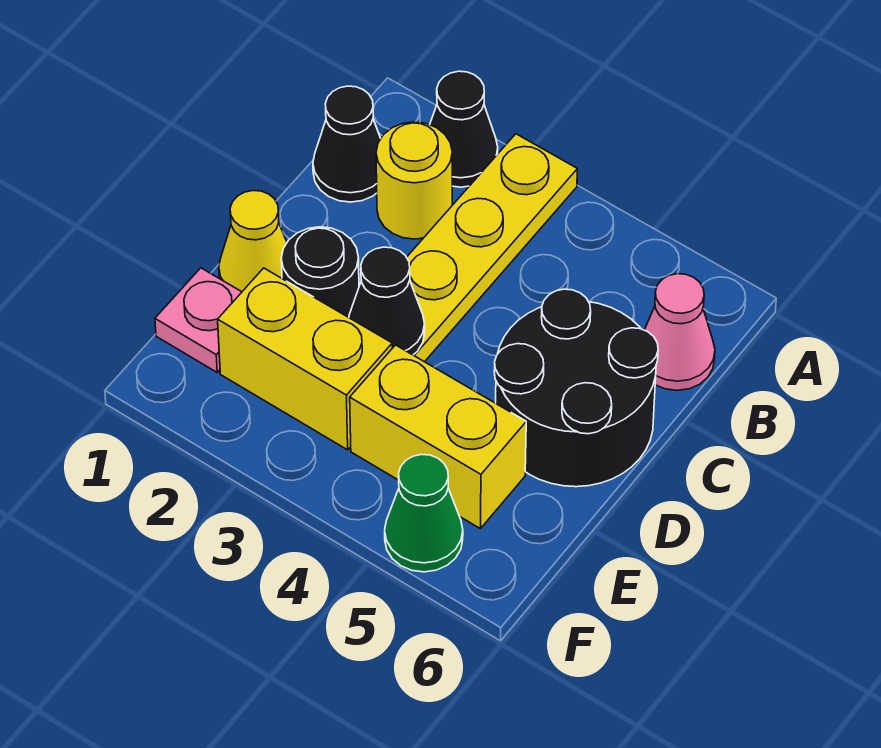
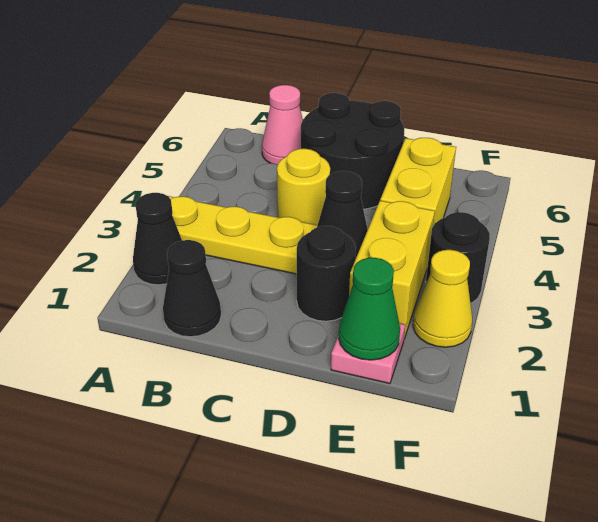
yellow 1x1 round brick [376,122,452,239] -> yellow 1x1 round brick moved to [277,149,330,225]
yellow 1x1 cone [219,191,287,292] -> yellow 1x1 cone moved to [413,250,472,347]
none -> black 1x1 round brick [426,212,490,303]
green 1x1 cone [385,454,463,572] -> green 1x1 cone moved to [339,258,400,360]

